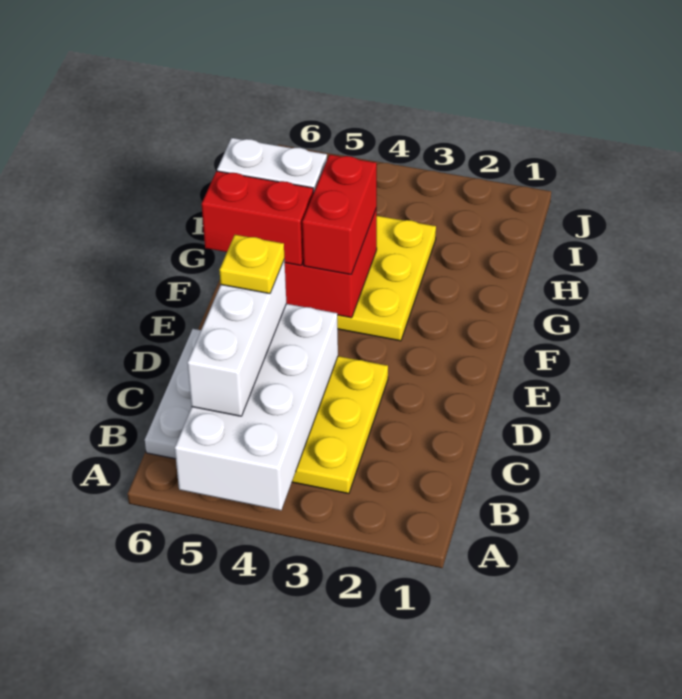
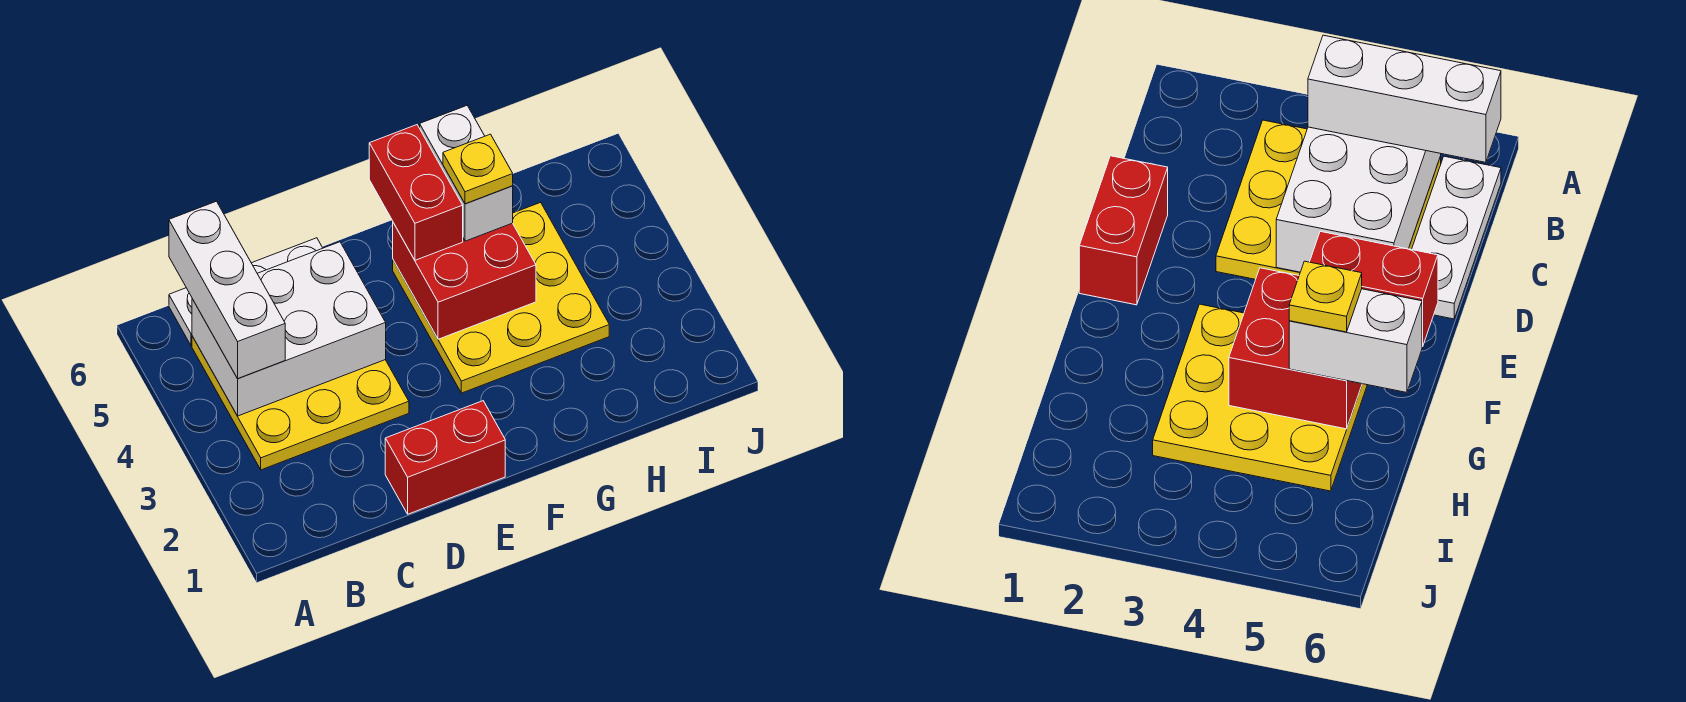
white 2x4 brick [175,304,338,510] -> white 2x3 brick [192,242,386,416]
white 1x3 brick [187,259,286,416] -> white 1x3 brick turned to [169,201,285,379]
yellow 1x1 plate [219,235,284,294] -> yellow 1x1 plate moved to [443,134,513,204]
red 1x2 brick [302,155,377,274] -> red 1x2 brick moved to [385,401,505,514]

